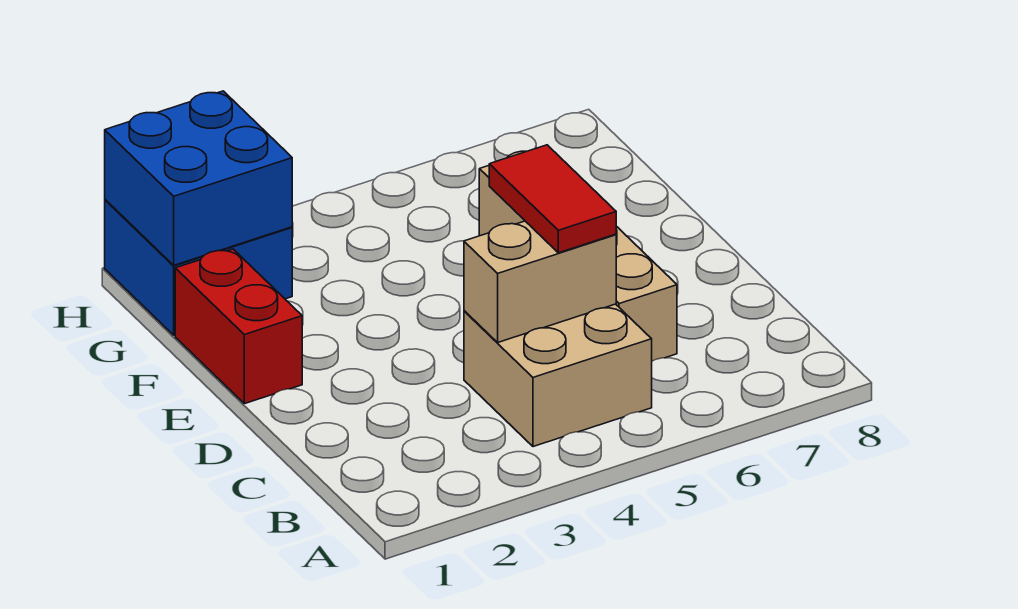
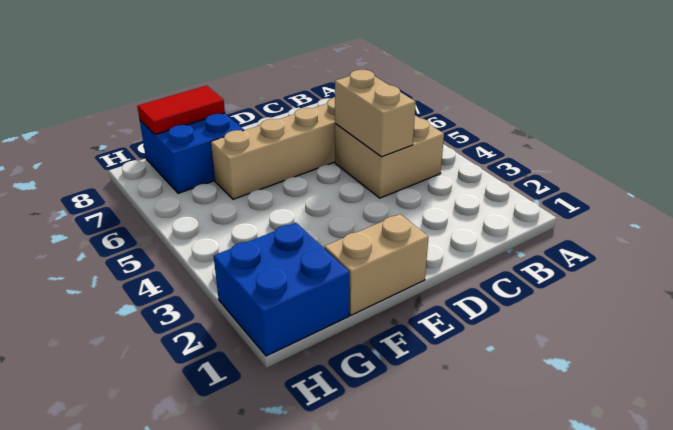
red 1x2 tile [489,145,616,253] -> red 1x2 tile moved to [137,86,225,135]
red 1x2 brick [175,249,302,404] -> tan 1x2 brick [324,214,429,315]
blue 2x2 brick [105,91,292,265] -> blue 2x2 brick moved to [140,113,244,193]

